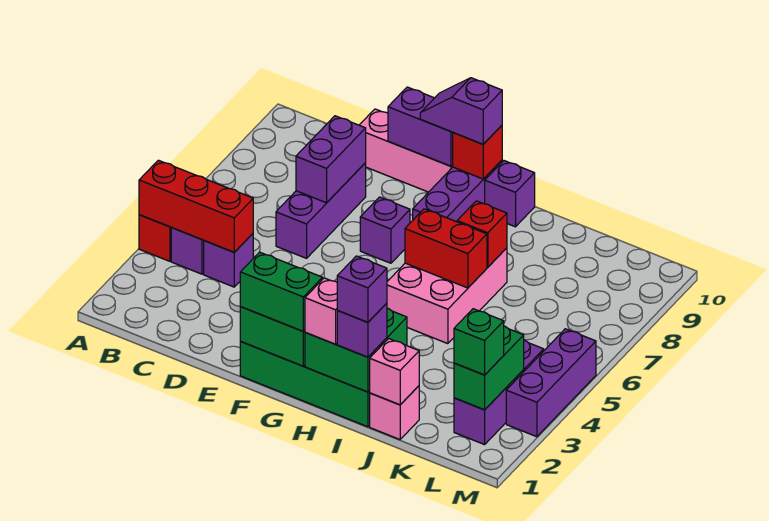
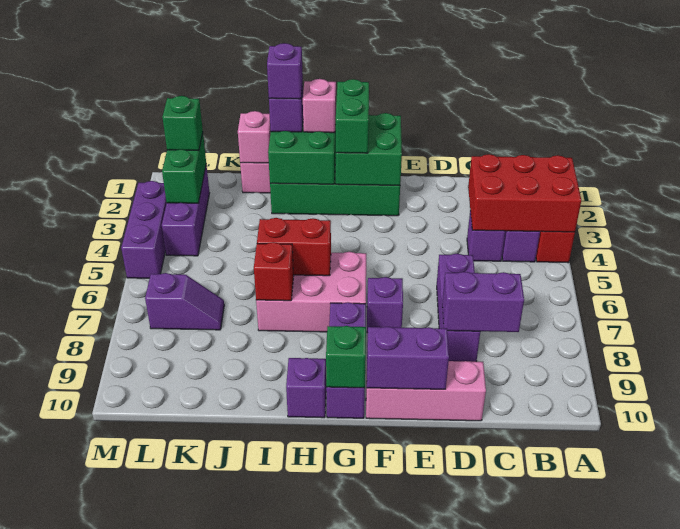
red 1x3 brick [139,160,253,252] -> red 2x3 brick [468,154,581,232]
purple 1x2 brick [296,116,366,203] -> purple 1x2 brick turned to [442,272,524,332]
green 1x2 brick [240,252,322,331] -> green 1x2 brick turned to [336,79,369,153]
purple 1x2 slope [420,78,502,144] -> purple 1x2 slope moved to [145,273,224,330]
red 1x1 brick [453,125,502,179] -> green 1x1 brick [326,326,366,388]
pink 2x3 brick [387,248,507,344] -> pink 2x3 brick turned to [256,252,366,332]

